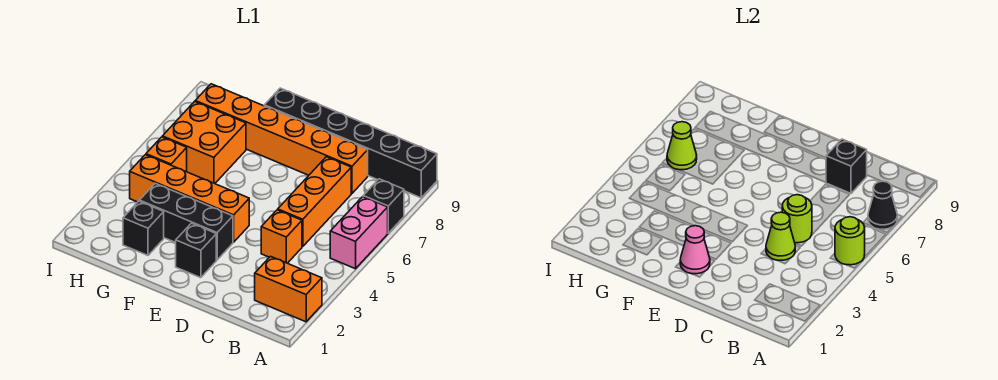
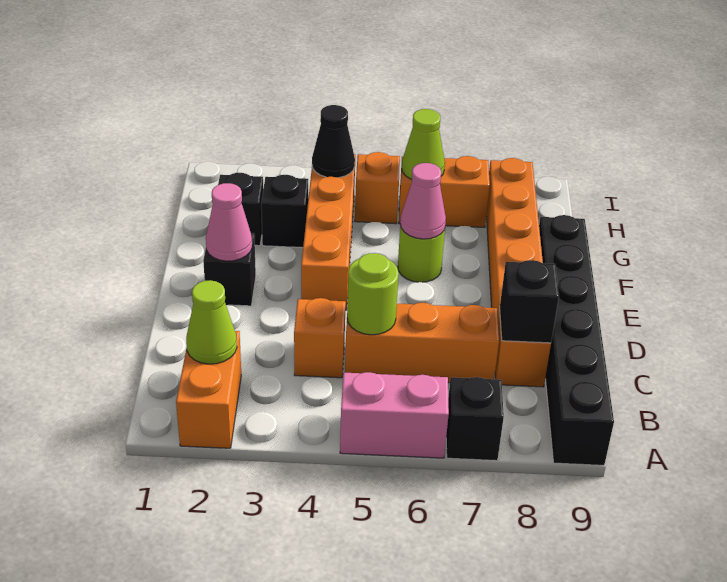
lime 1x1 round brick [835,217,865,265] -> lime 1x1 round brick moved to [398,225,445,282]
black 1x1 cone [868,181,897,230] -> black 1x1 cone moved to [312,105,355,178]
lime 1x1 cone [766,212,795,261] -> lime 1x1 cone moved to [186,280,237,364]
black 1x3 brick [140,183,233,260] -> black 1x1 brick [261,175,308,248]
none -> pink 1x1 cone [400,163,446,239]
orange 2x2 brick [162,102,246,184] -> orange 1x2 brick [399,156,490,227]

